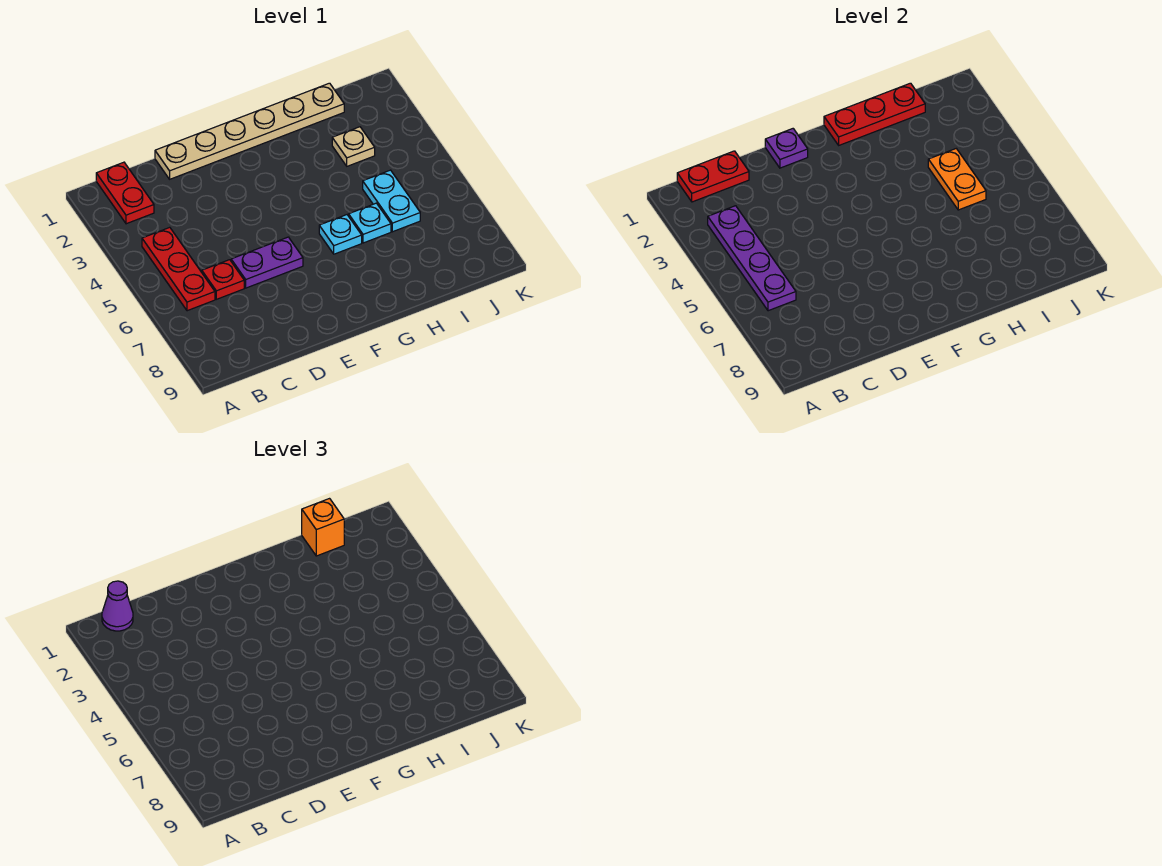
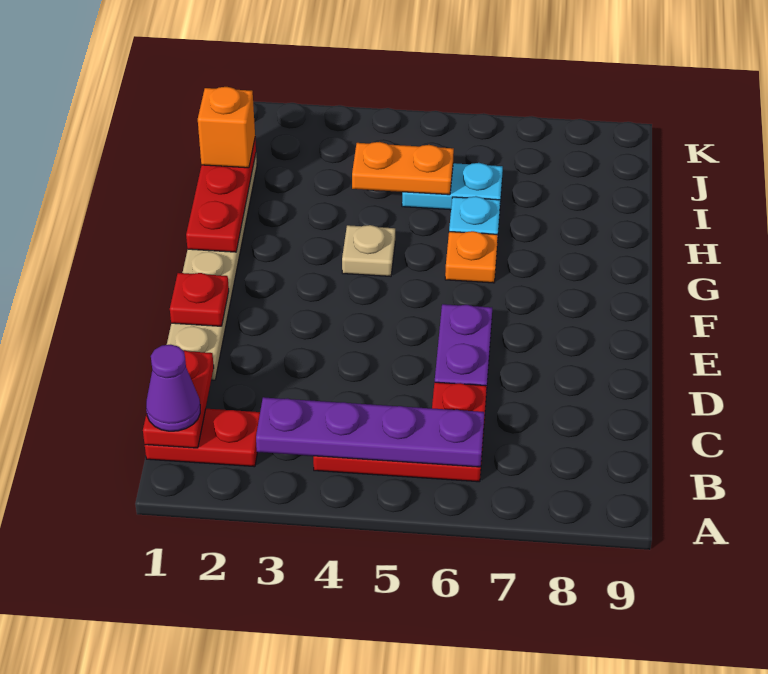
purple 1x1 plate [765,129,808,168] -> red 1x1 plate [170,273,229,326]
cyan 1x1 plate [319,215,362,254] -> orange 1x1 plate [445,231,498,283]
tan 1x1 plate [332,127,375,166] -> tan 1x1 plate moved to [342,225,395,276]

